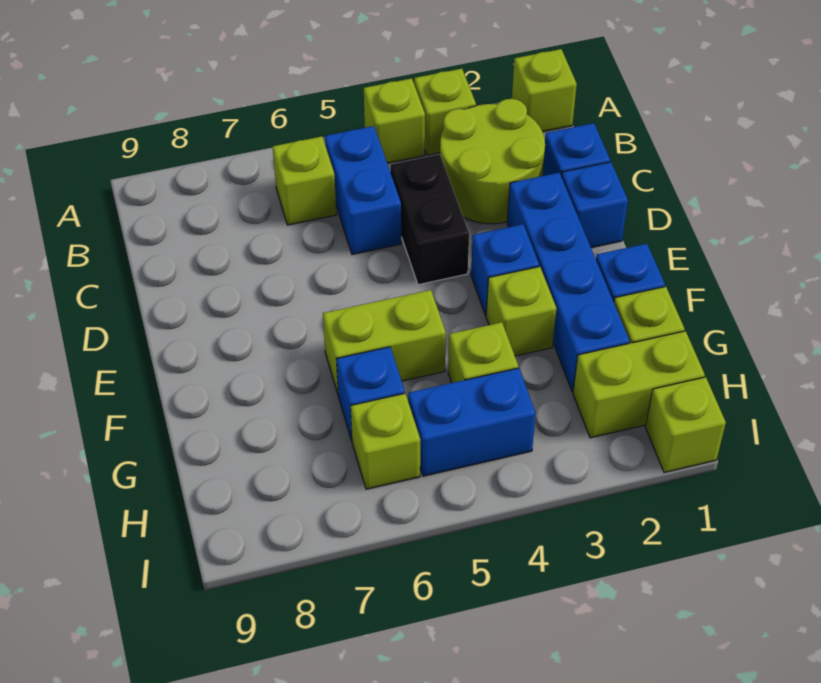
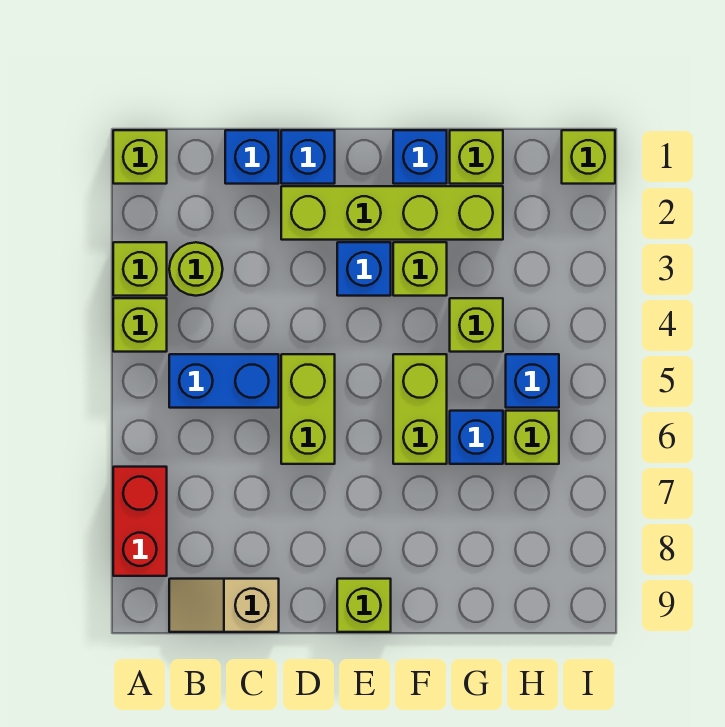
none -> red 1x2 brick [113,467,167,576]
lime 2x2 round brick [440,99,545,224] -> lime 1x1 round brick [169,242,223,296]
lime 1x1 brick [273,136,336,225] -> lime 1x1 brick moved to [337,579,391,632]
none -> tan 1x2 slope [169,579,279,632]
black 1x2 brick [390,154,469,285] -> none
blue 1x4 brick [507,173,630,392] -> lime 1x4 brick [281,186,503,240]
lime 1x2 brick [573,331,705,438] -> lime 1x2 brick moved to [281,354,335,464]
blue 1x2 brick [408,368,536,476] -> blue 1x1 brick [506,354,559,408]

